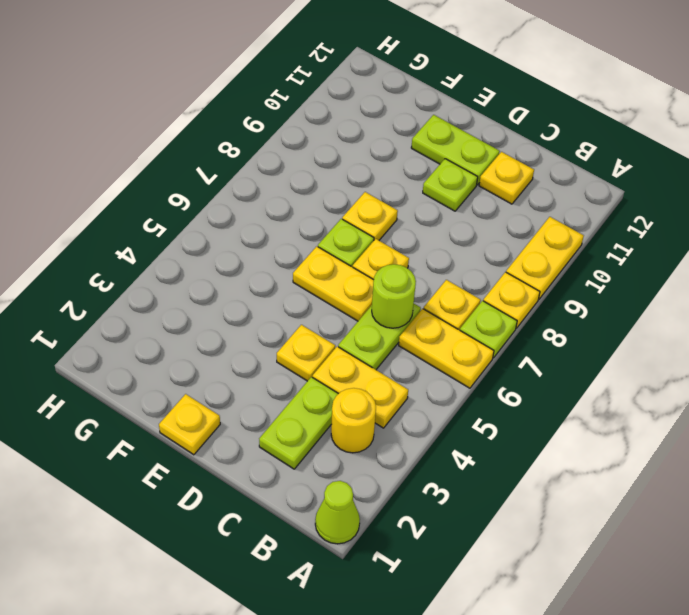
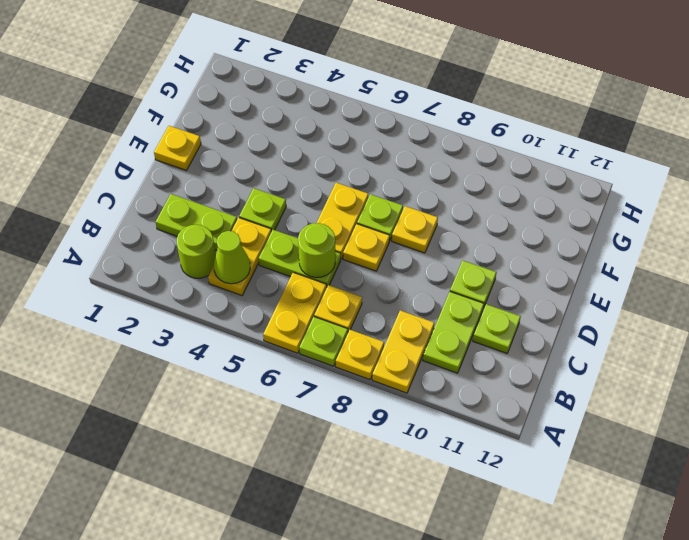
lime 1x1 cone [315,481,360,544] -> lime 1x1 cone moved to [214,231,250,284]
yellow 1x2 plate [506,217,584,299] -> yellow 1x2 plate turned to [372,310,434,393]
yellow 1x1 round brick [331,388,376,453] -> lime 1x1 round brick [177,225,216,278]
yellow 1x1 plate [479,152,534,204] -> lime 1x1 plate [473,304,521,353]
yellow 1x1 plate [277,325,335,381] -> lime 1x1 plate [239,188,286,232]
lime 1x2 plate [411,115,500,185] -> lime 1x2 plate moved to [423,292,484,373]

